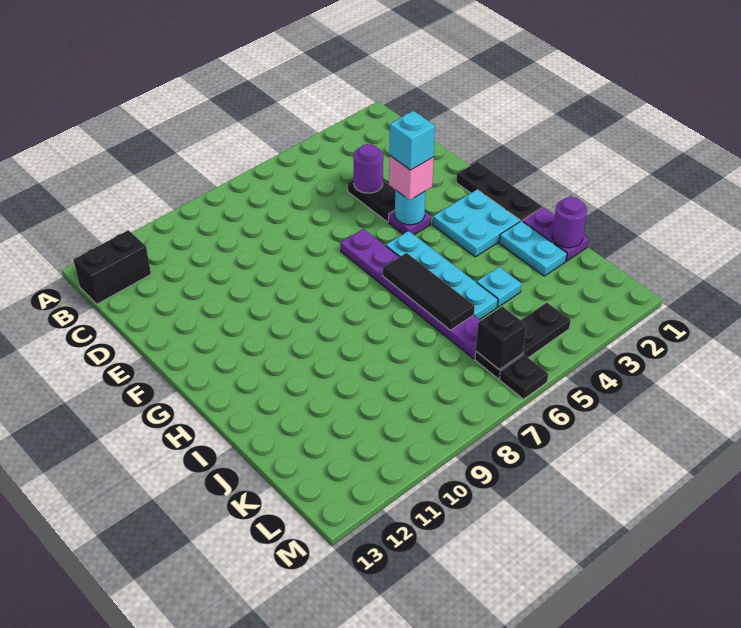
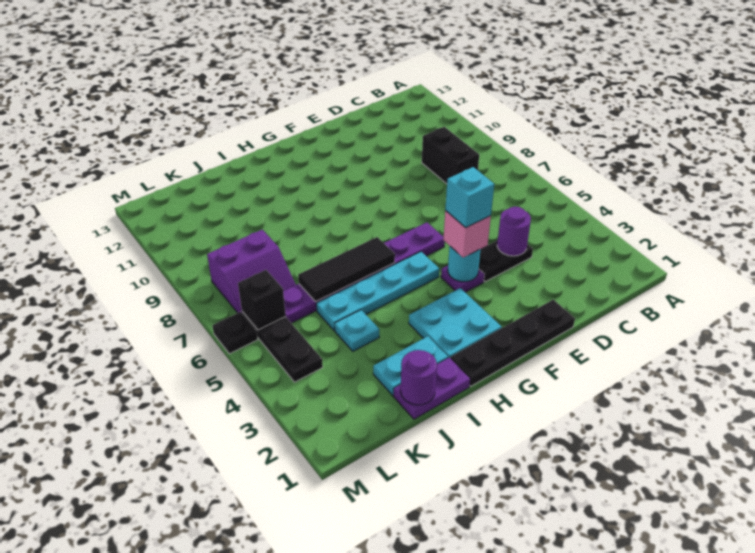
black 1x2 brick [73,230,151,304] -> black 1x2 brick moved to [422,127,479,184]
black 1x3 plate [456,162,542,221] -> black 1x4 plate [450,300,575,386]
none -> purple 2x2 slope [207,230,296,313]

